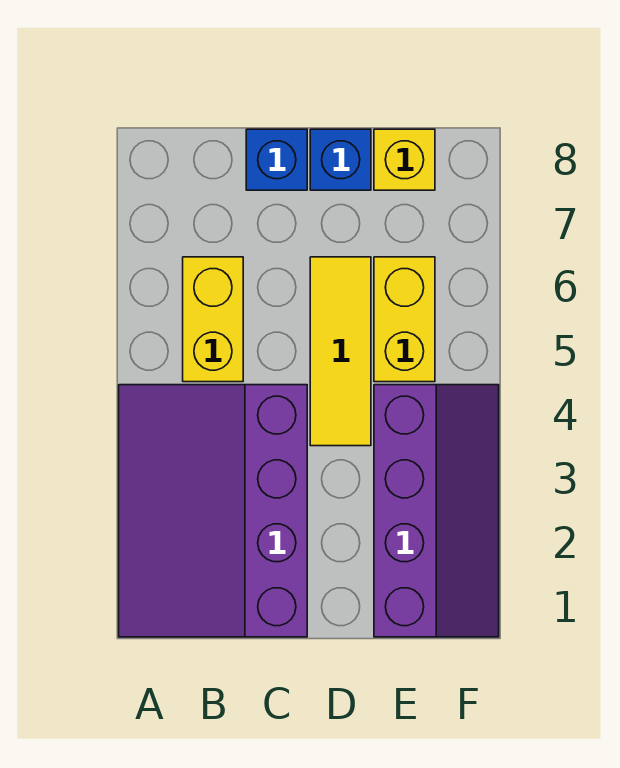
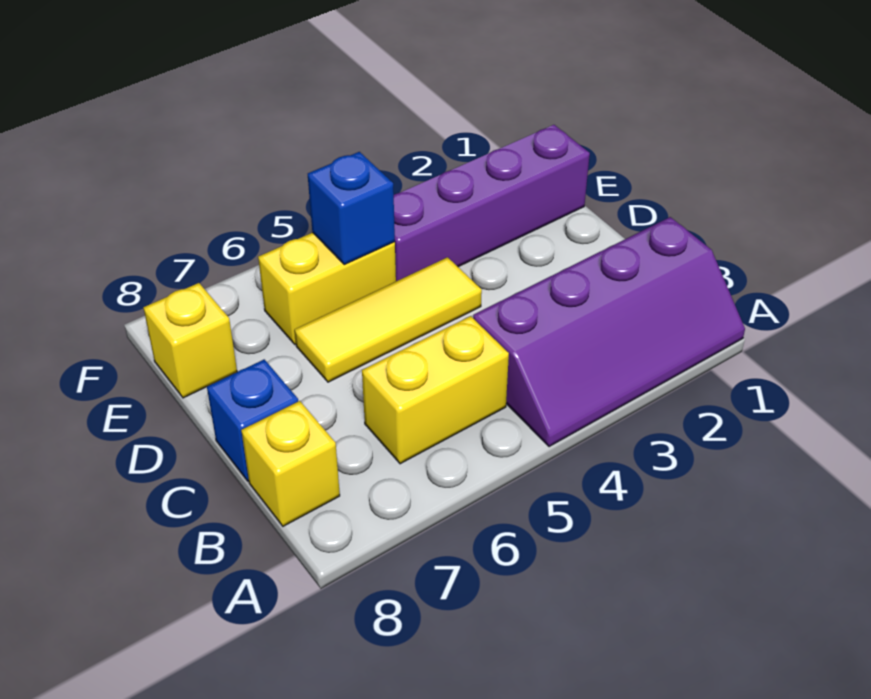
purple 3x4 slope [119,385,307,637] -> purple 2x4 slope [473,217,745,447]
none -> yellow 1x1 brick [241,401,340,526]
blue 1x1 brick [310,129,371,190] -> blue 1x1 brick moved to [308,152,395,265]

